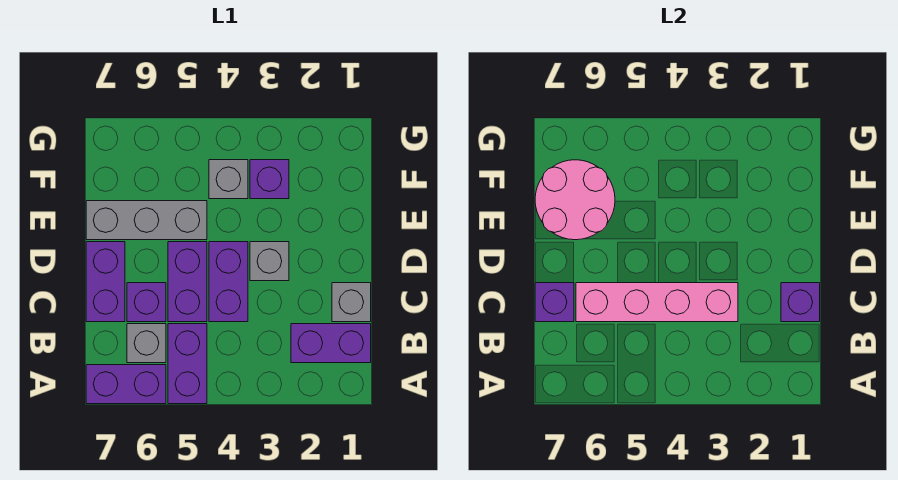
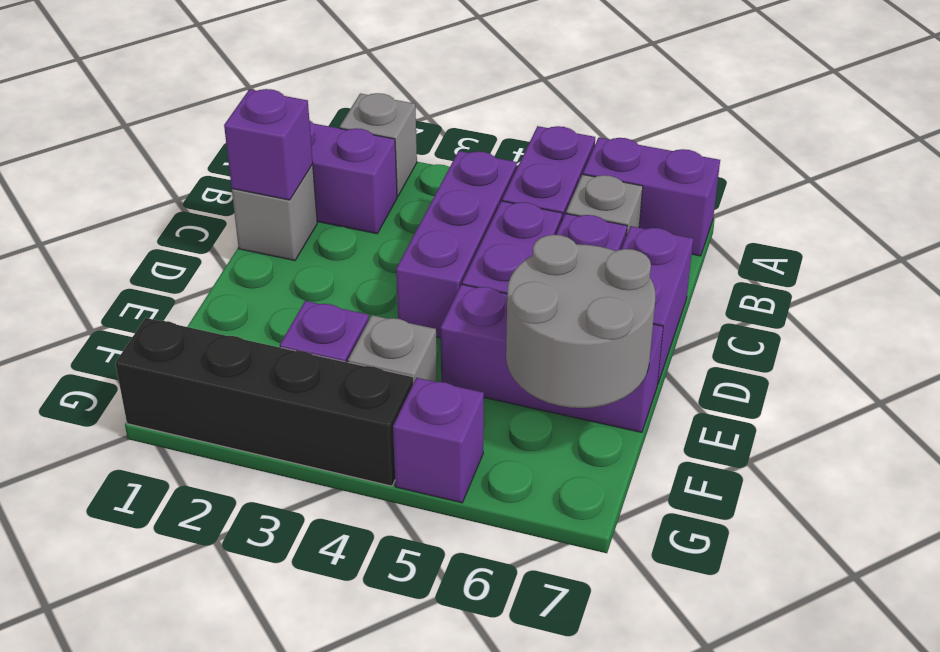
pink 1x4 brick [576,283,738,322] -> none
purple 1x2 brick [209,242,248,322] -> purple 1x3 brick [396,151,517,338]
purple 1x1 brick [535,283,574,322] -> purple 1x1 brick moved to [393,378,484,503]
grey 1x1 brick [250,242,289,281] -> grey 1x1 brick moved to [340,93,417,196]
grey 1x3 brick [86,201,207,240] -> purple 1x3 brick [440,284,663,432]
pink 2x2 round brick [535,160,615,240] -> grey 2x2 round brick [506,235,655,408]
none -> black 1x4 brick [115,318,413,486]

